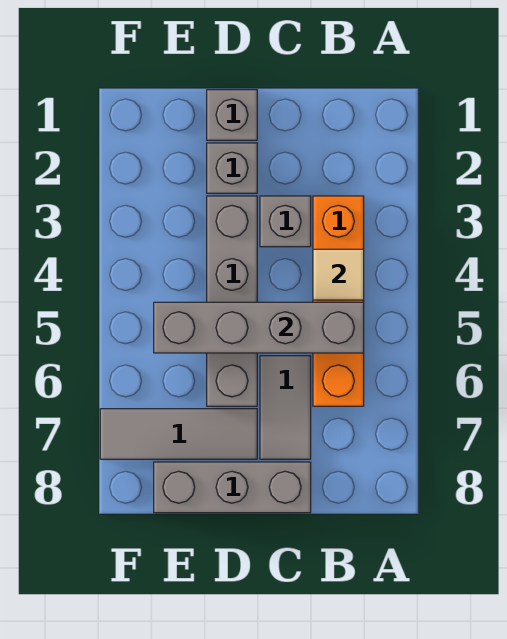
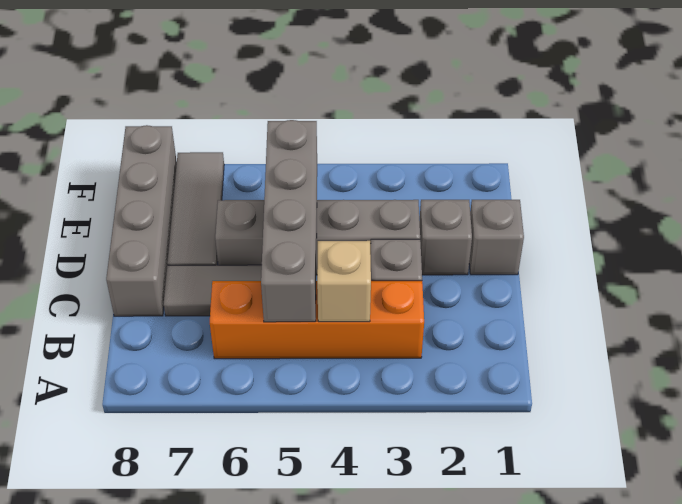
tan 1x1 tile [313,249,364,300] -> tan 1x1 brick [317,241,371,322]
grey 1x3 brick [154,462,311,513] -> grey 1x4 brick [106,125,177,316]

